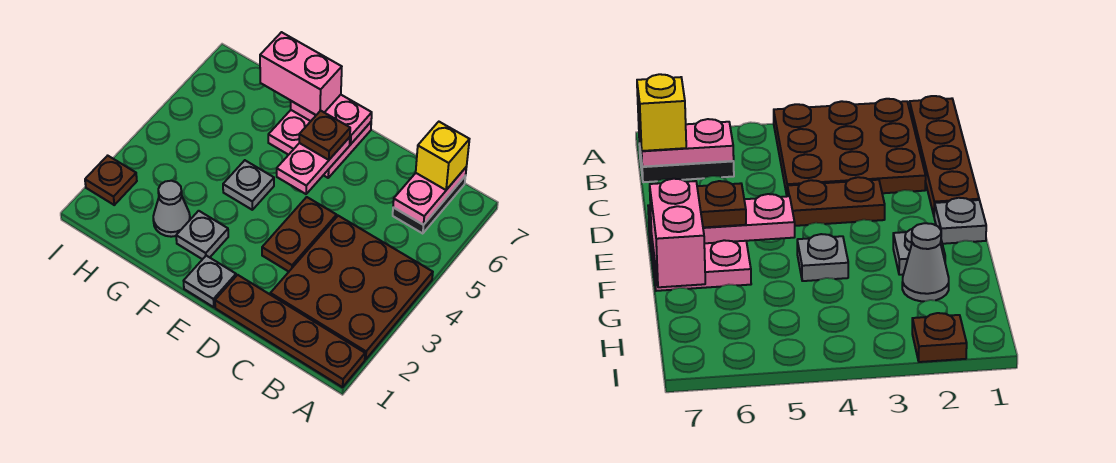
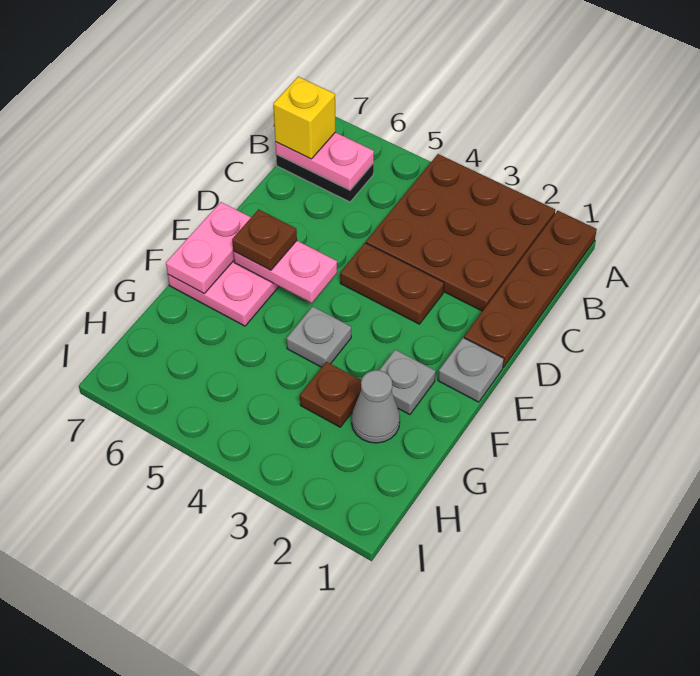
pink 1x2 brick [260,32,342,115] -> none
brown 1x1 plate [85,156,137,205] -> brown 1x1 plate moved to [300,362,361,427]

